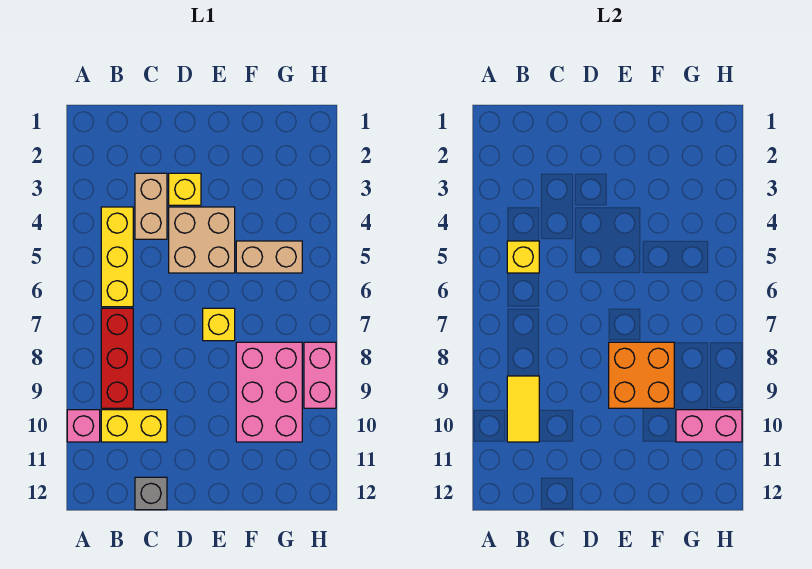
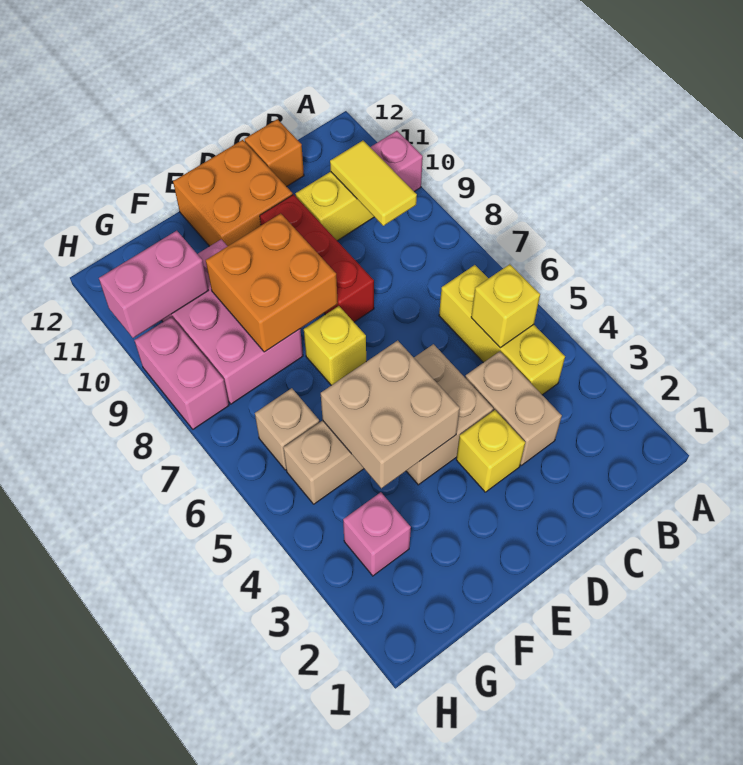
red 1x3 brick [101,308,133,408] -> red 1x3 brick moved to [260,194,374,322]
grey 1x1 brick [135,477,167,510] -> orange 1x1 brick [245,119,304,187]
none -> orange 2x2 brick [173,140,293,246]
none -> tan 2x2 brick [321,340,460,488]
none -> pink 1x1 brick [343,492,411,576]
none -> tan 1x1 brick [255,388,319,470]

